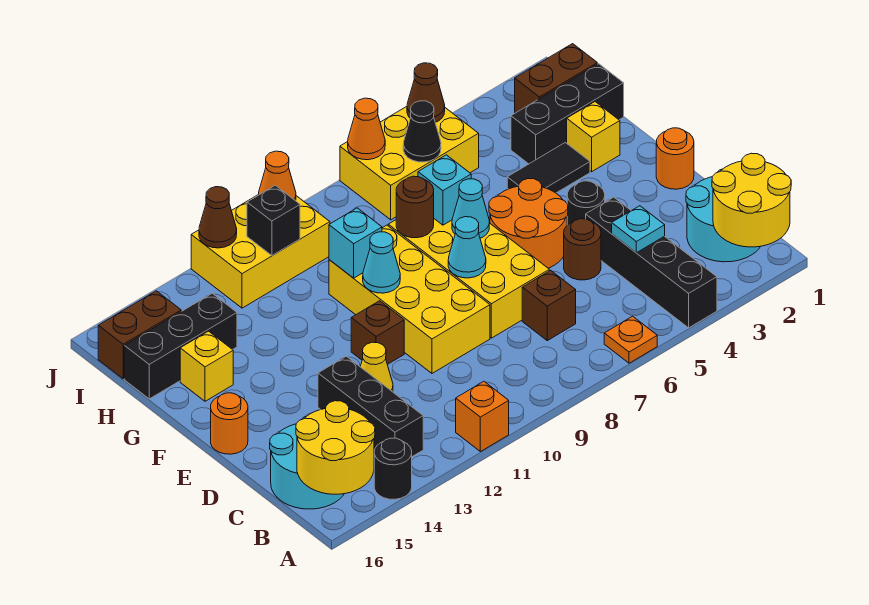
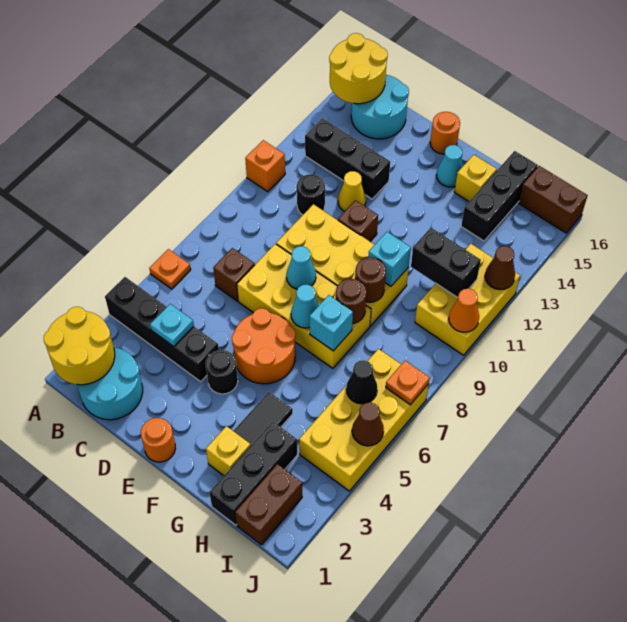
black 1x1 round brick [374,438,412,499] -> black 1x1 round brick moved to [297,174,325,215]
brown 1x1 round brick [564,219,601,280] -> brown 1x1 round brick moved to [355,258,386,302]
cyan 1x1 cone [363,232,400,293] -> cyan 1x1 cone moved to [436,145,463,187]
yellow 2x3 brick [340,107,479,220] -> yellow 2x4 brick [299,349,429,491]
black 1x1 brick [247,185,300,256] -> black 1x2 brick [411,228,481,298]
brown 1x2 brick [98,291,181,379] -> brown 1x2 brick turned to [519,166,588,233]
orange 1x1 cone [348,98,385,160] -> orange 1x1 plate [386,361,430,405]

